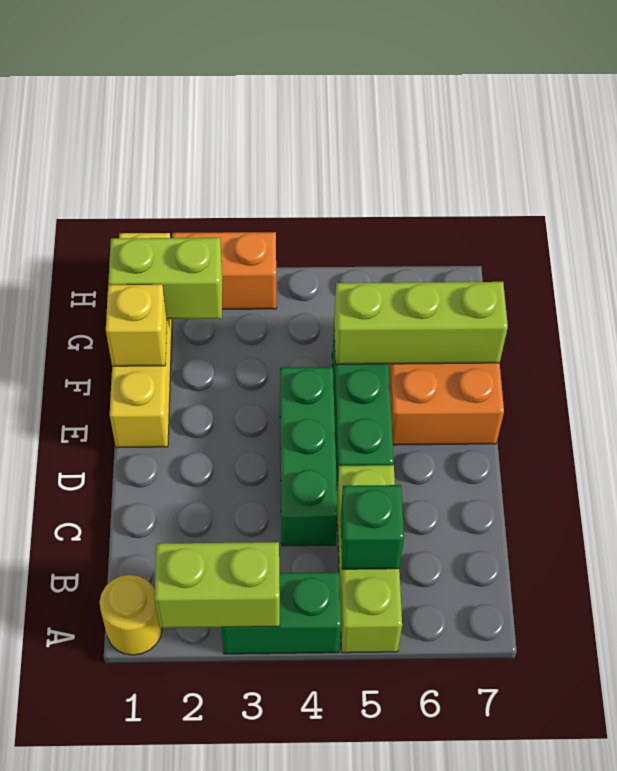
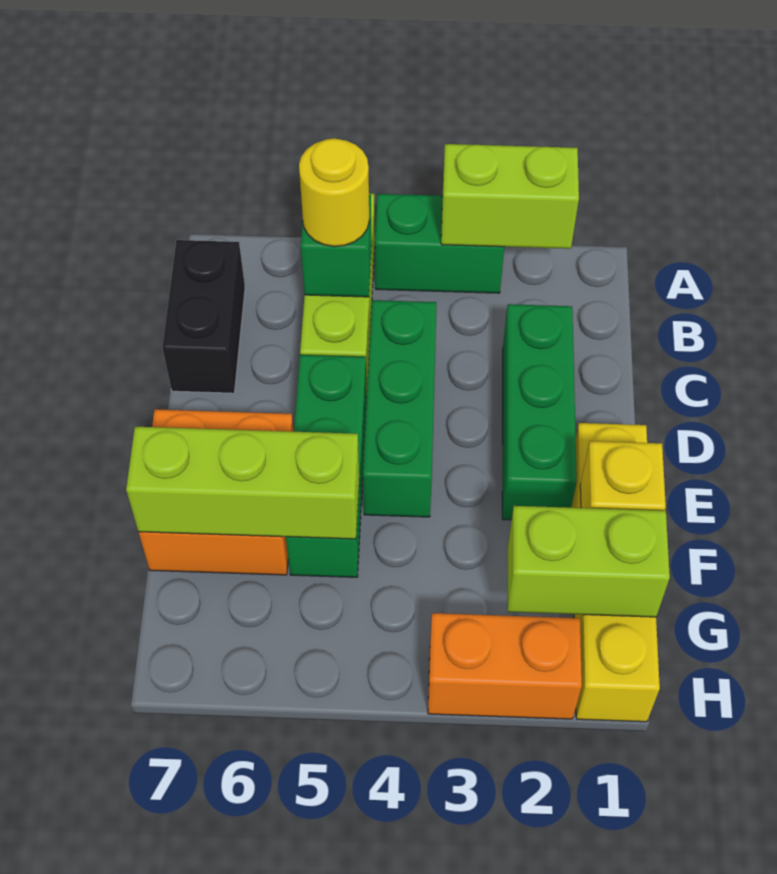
yellow 1x1 round brick [100,575,162,655] -> yellow 1x1 round brick moved to [299,138,369,247]
none -> black 1x2 brick [162,240,245,393]
none -> green 1x3 brick [502,304,577,520]

